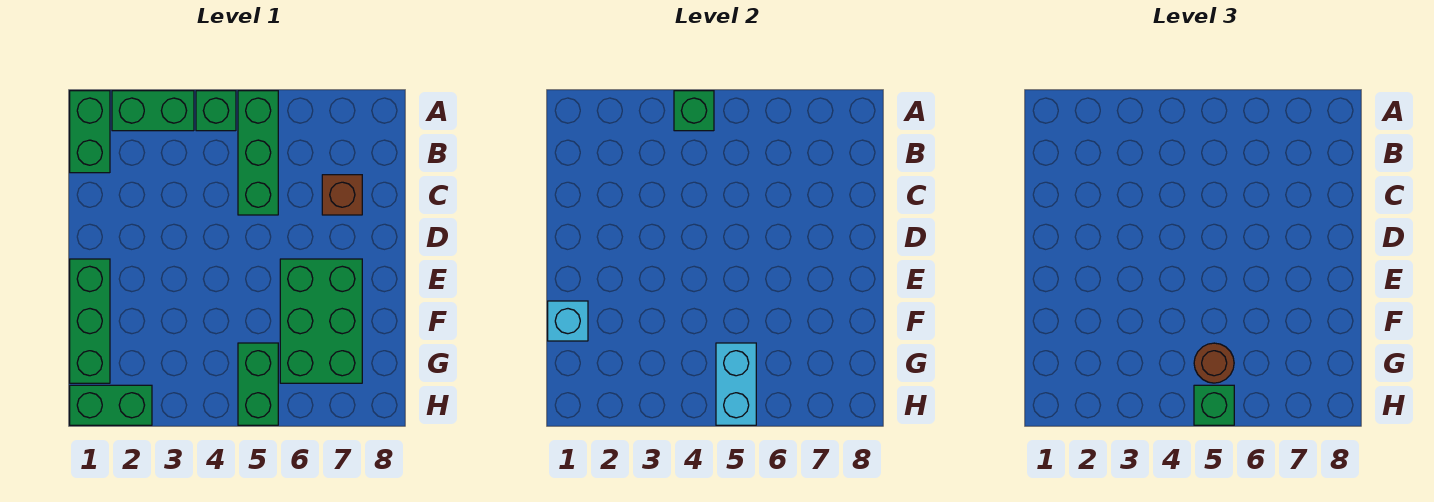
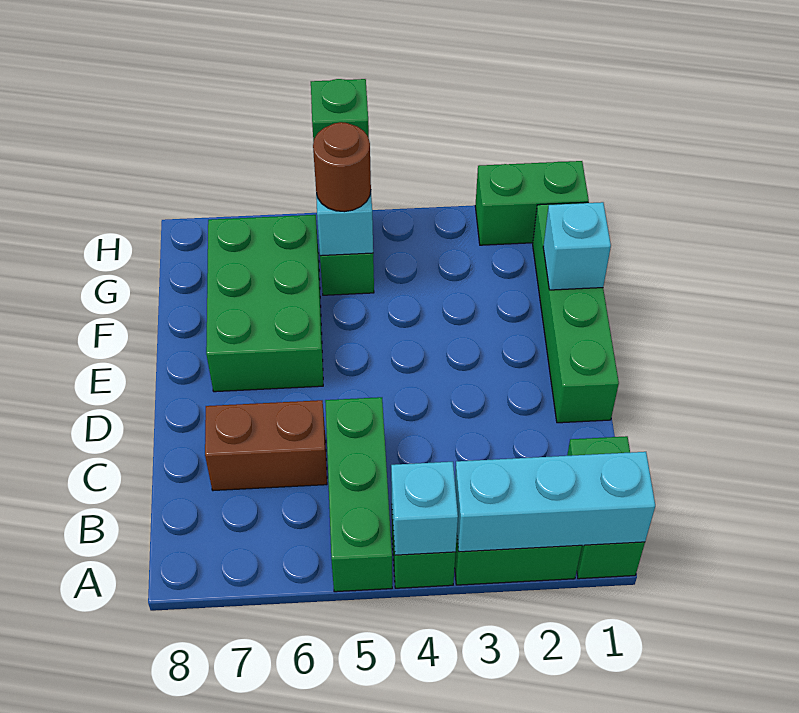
none -> cyan 1x3 brick [455,452,655,552]
green 1x1 brick [674,91,714,131] -> cyan 1x1 brick [391,462,458,555]
brown 1x1 brick [322,175,362,215] -> brown 1x2 brick [205,400,327,491]
green 1x3 brick [70,259,110,383] -> green 1x4 brick [533,202,619,423]

